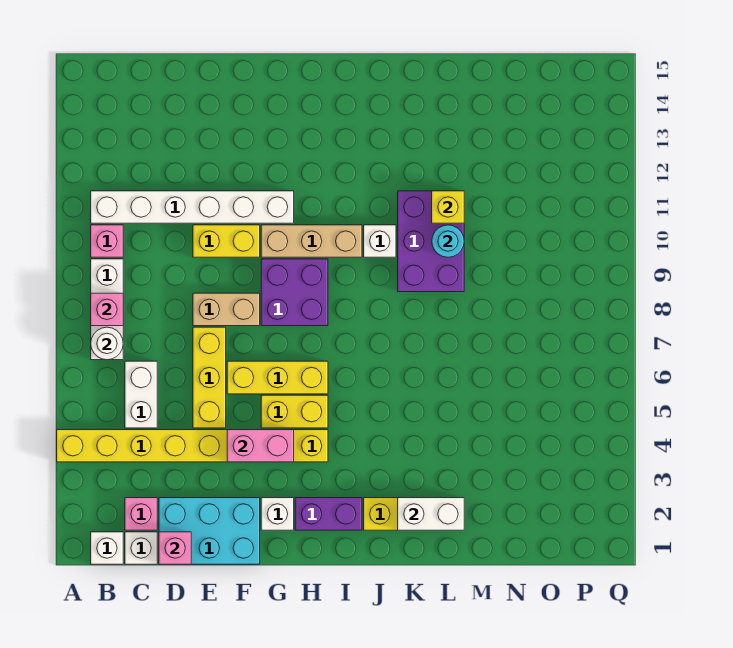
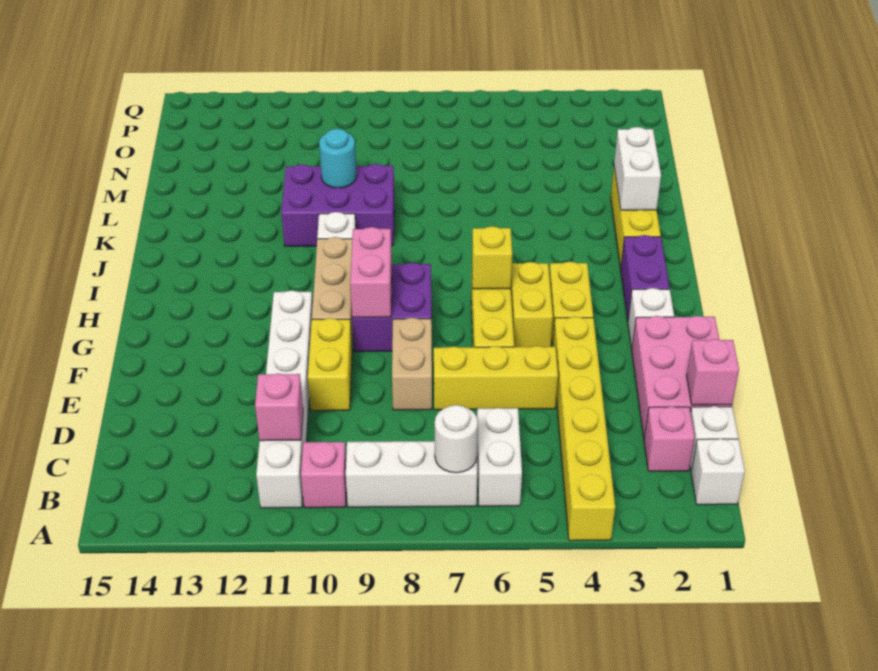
pink 1x1 brick [91,293,123,326] -> pink 1x1 brick moved to [255,374,303,441]
white 1x2 brick [125,361,157,428] -> white 1x2 brick turned to [477,408,522,506]
cyan 2x3 brick [159,498,260,564] -> pink 2x3 brick [632,316,732,438]
pink 1x2 brick [227,430,294,462] -> pink 1x2 brick moved to [350,227,392,318]
yellow 1x1 brick [432,191,464,223] -> yellow 1x1 brick moved to [472,226,512,289]

